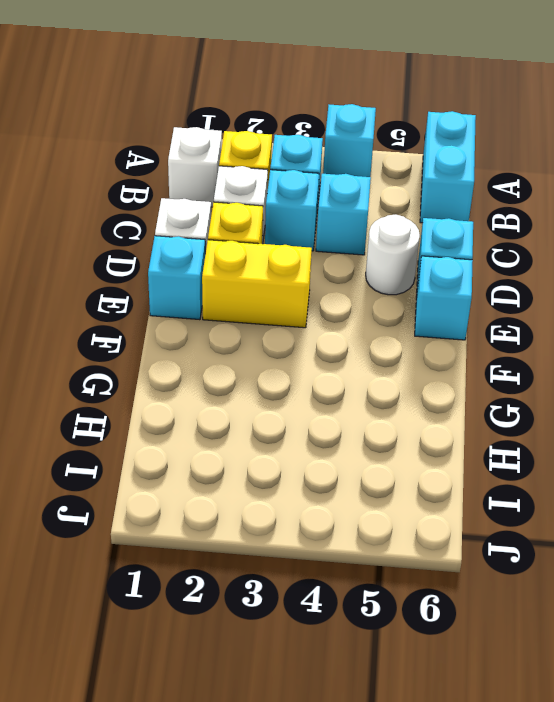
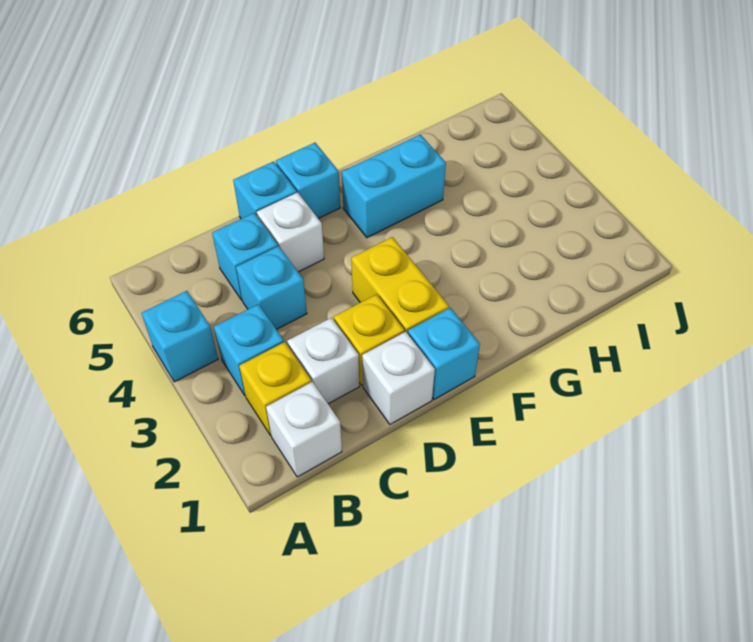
cyan 1x2 brick [420,111,476,223] -> cyan 1x2 brick moved to [342,135,446,238]
cyan 1x1 brick [265,170,319,251] -> cyan 1x1 brick moved to [212,213,278,300]
white 1x1 round brick [366,214,420,295] -> white 1x1 brick [257,192,324,272]

